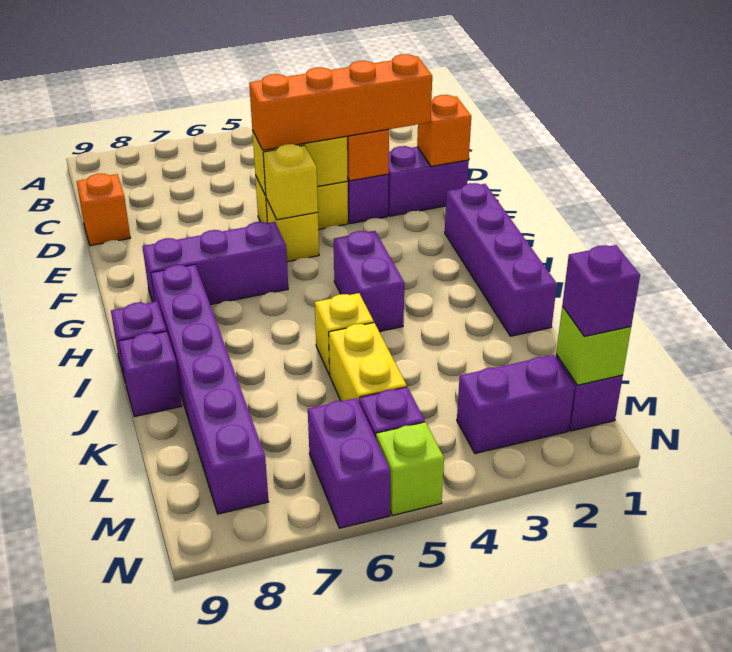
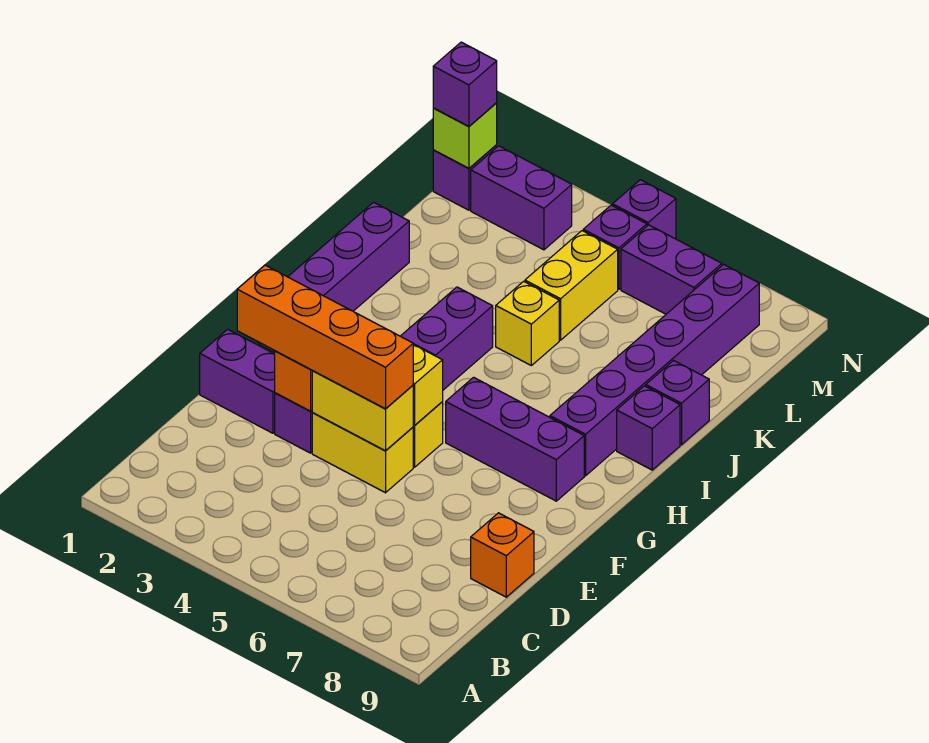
orange 1x1 brick [417,95,471,167] -> none
purple 1x2 brick [308,398,390,528] -> purple 1x2 brick turned to [621,225,722,314]
lime 1x1 brick [376,422,444,515] -> purple 1x1 brick [613,180,676,239]

